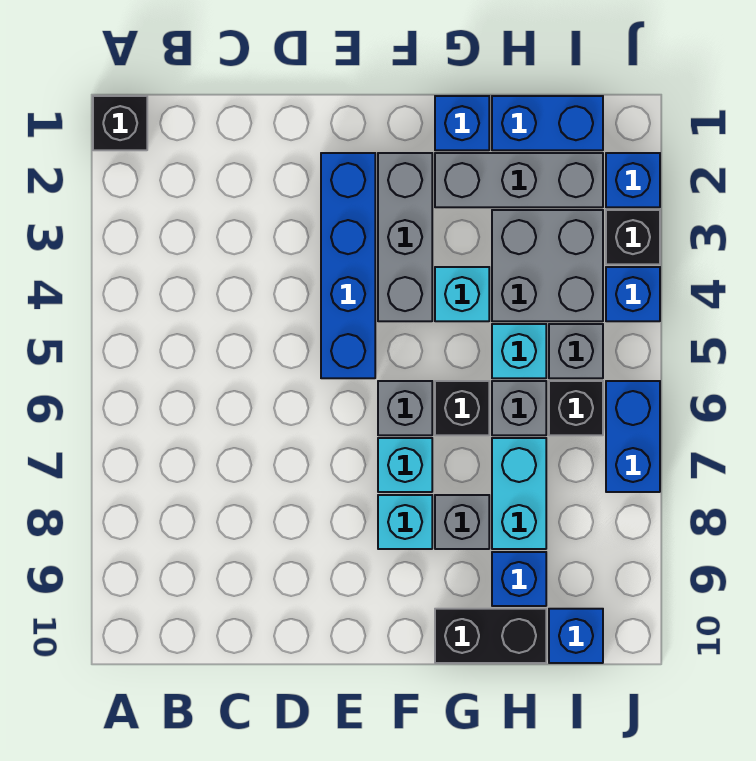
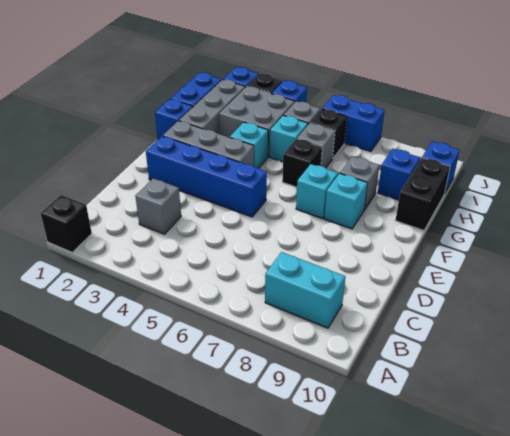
grey 1x1 brick [378,381,432,435] -> grey 1x1 brick moved to [135,178,181,234]
cyan 1x2 brick [492,438,546,549] -> cyan 1x2 brick moved to [265,252,345,328]

